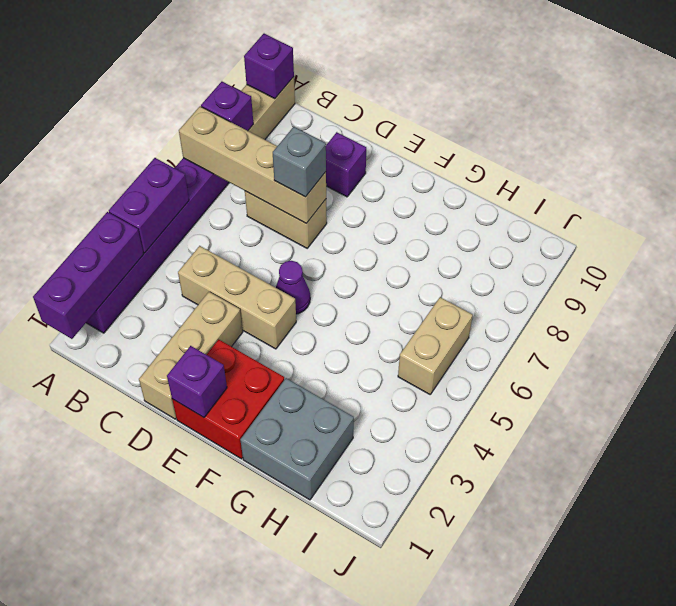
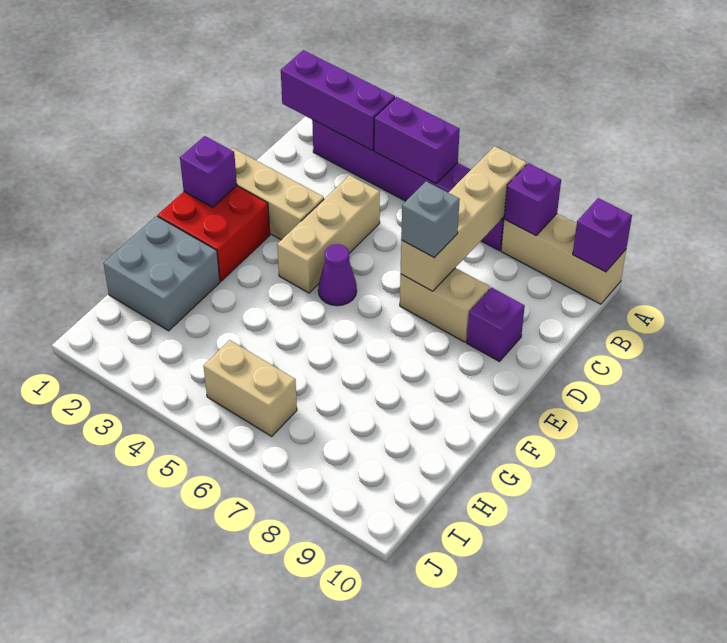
tan 1x2 brick [245,191,327,248] -> tan 1x2 brick turned to [400,268,490,342]

